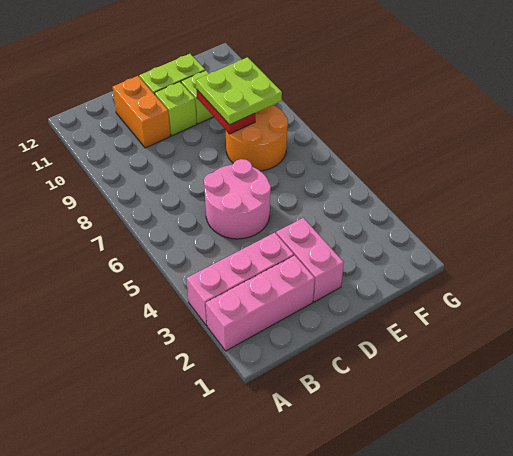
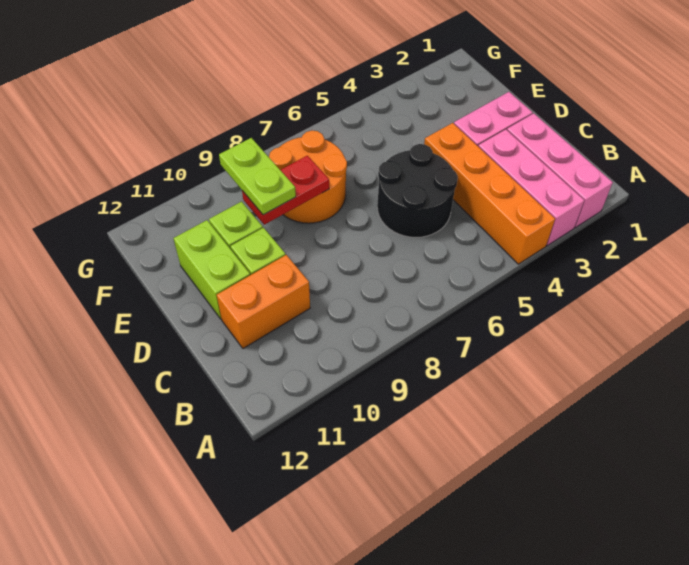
none -> orange 1x4 brick [424,123,555,264]
pink 2x2 round brick [204,159,271,239] -> black 2x2 round brick [377,144,458,238]
lime 2x2 plate [196,57,282,125] -> lime 1x2 plate [219,138,296,215]

